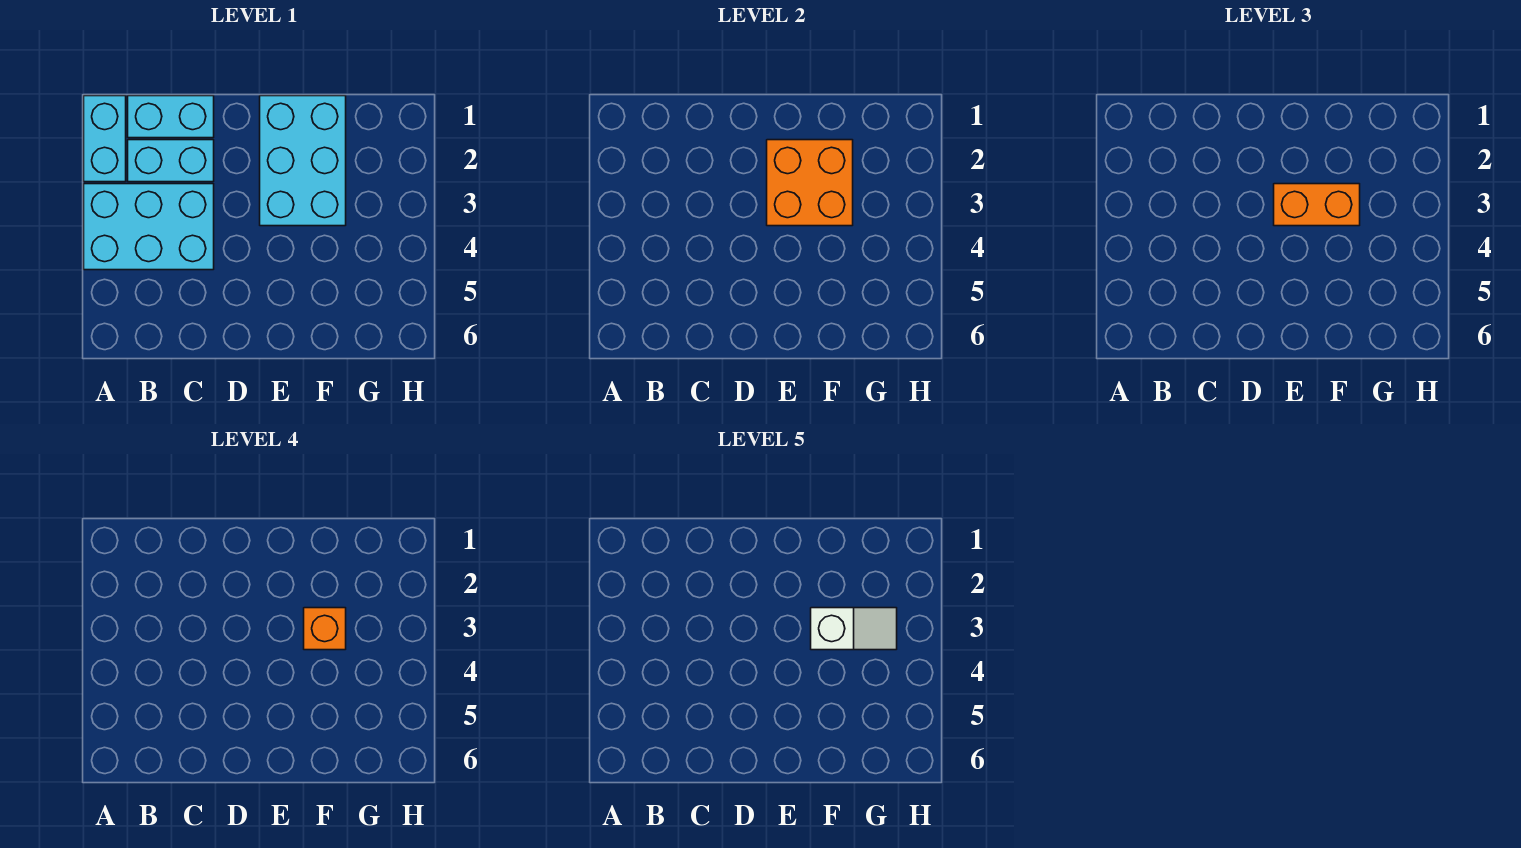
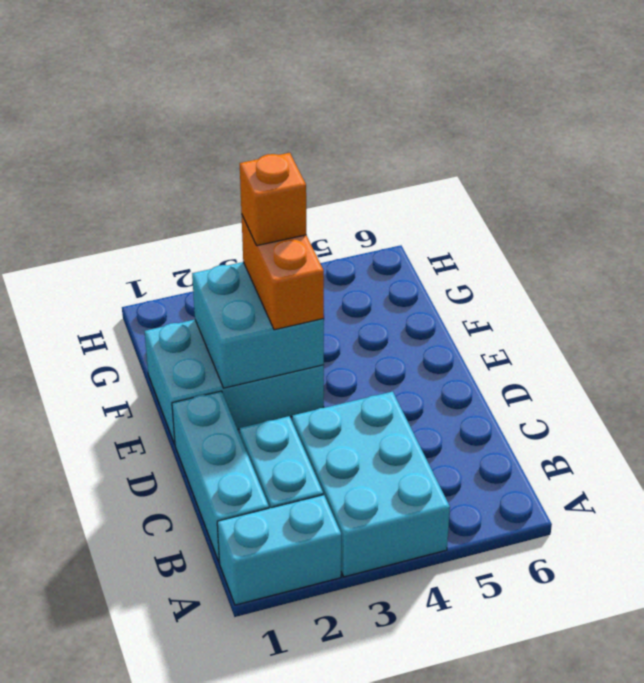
cyan 1x2 brick [128,96,214,138] -> cyan 1x3 brick [172,391,269,563]
orange 2x2 brick [767,140,853,226] -> cyan 2x2 brick [192,262,324,388]
white 1x2 slope [811,608,897,650] -> none

